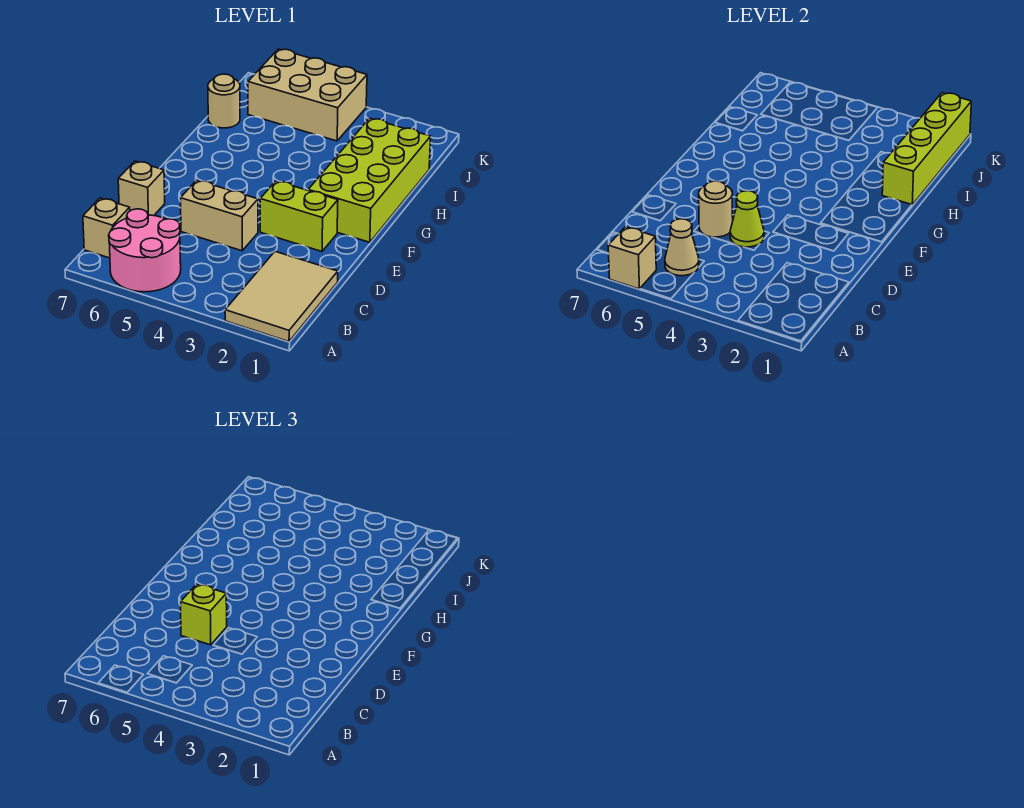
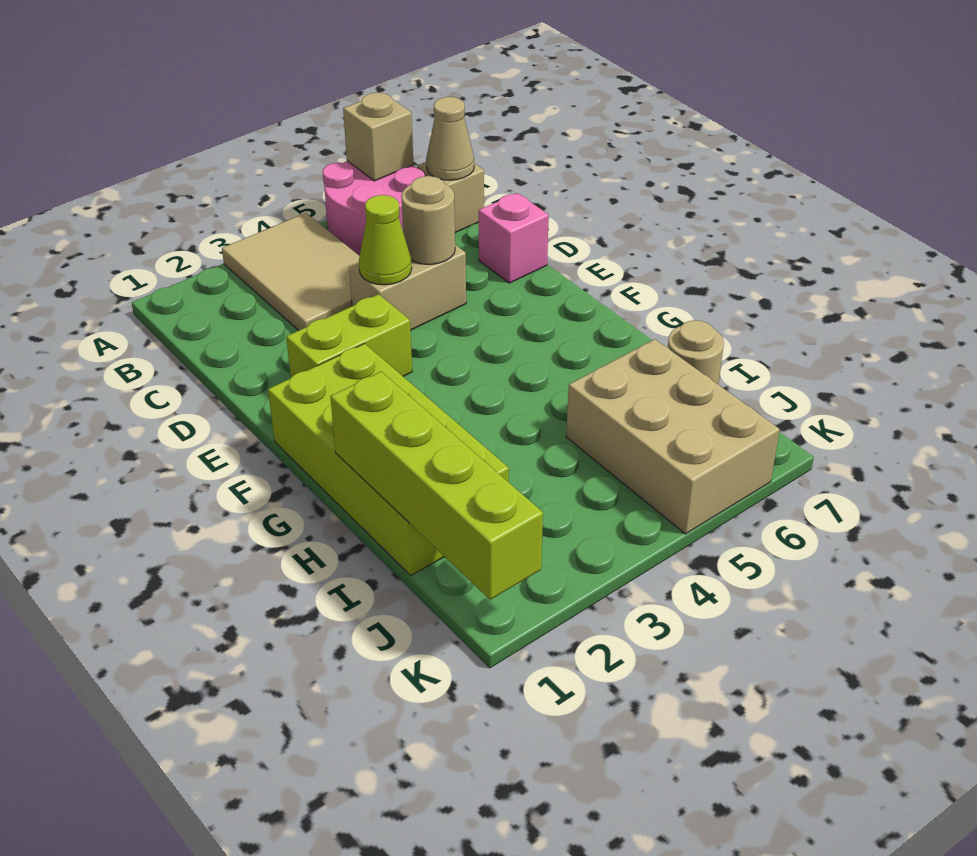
tan 2x3 tile [225,252,338,342] -> tan 2x3 tile moved to [222,213,360,331]
tan 1x1 cone [665,219,699,276] -> tan 1x1 cone moved to [426,97,474,180]
lime 1x1 brick [181,584,227,645] -> none
tan 1x1 brick [118,161,165,216] -> pink 1x1 brick [479,193,549,283]
tan 2x3 brick [248,49,367,141] -> tan 2x3 brick turned to [566,339,780,534]

